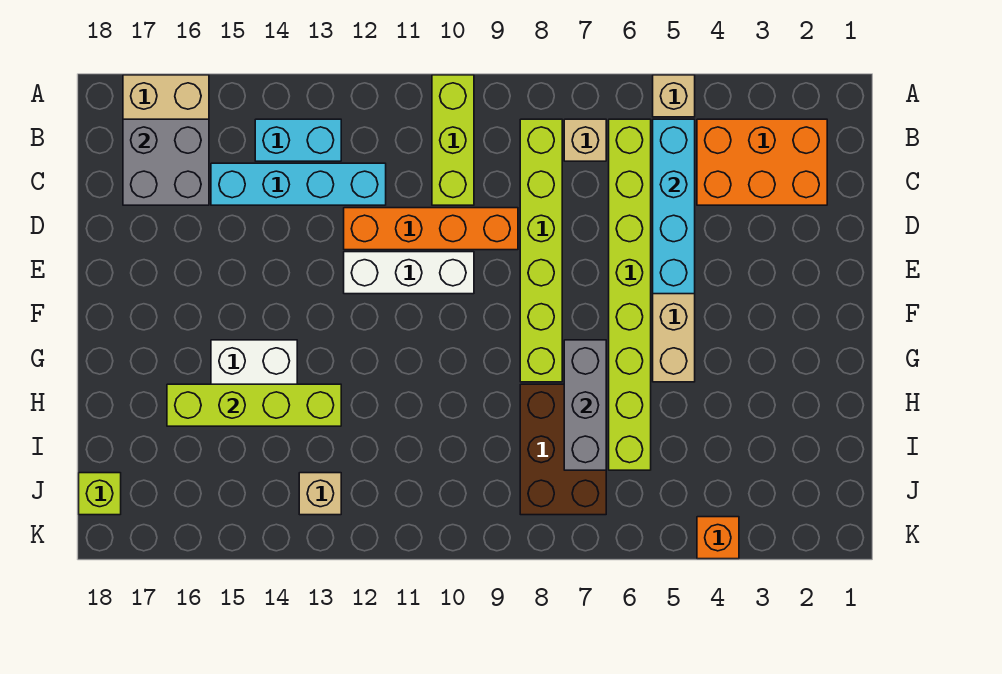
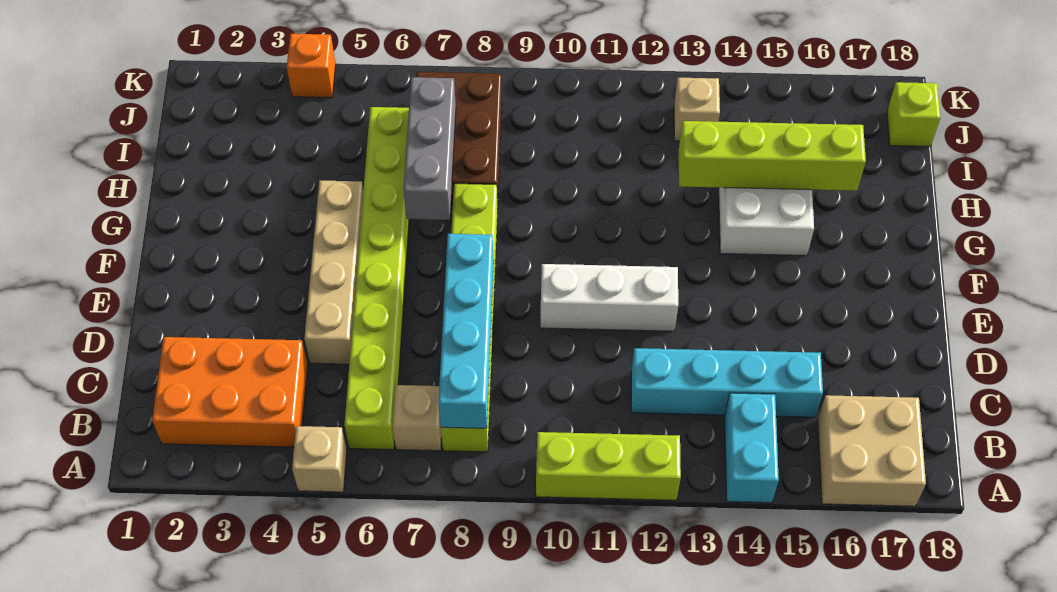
lime 1x3 brick [432,75,474,205] -> lime 1x3 brick turned to [536,432,681,500]
cyan 1x4 brick [653,119,695,294] -> cyan 1x4 brick moved to [438,234,494,428]
cyan 1x2 brick [255,119,341,161] -> cyan 1x2 brick turned to [724,393,779,503]
grey 2x2 brick [123,119,209,205] -> none
orange 1x4 brick [344,208,518,250] -> none

